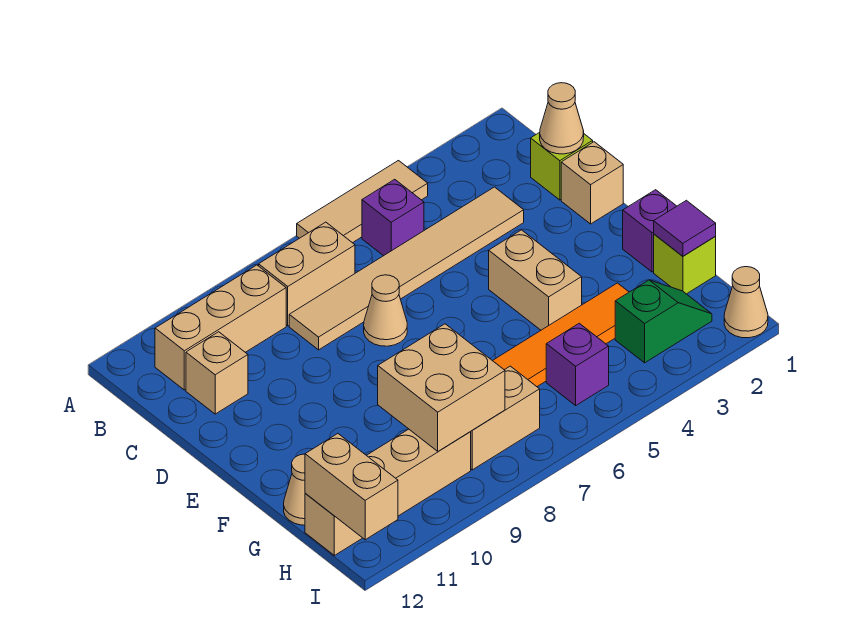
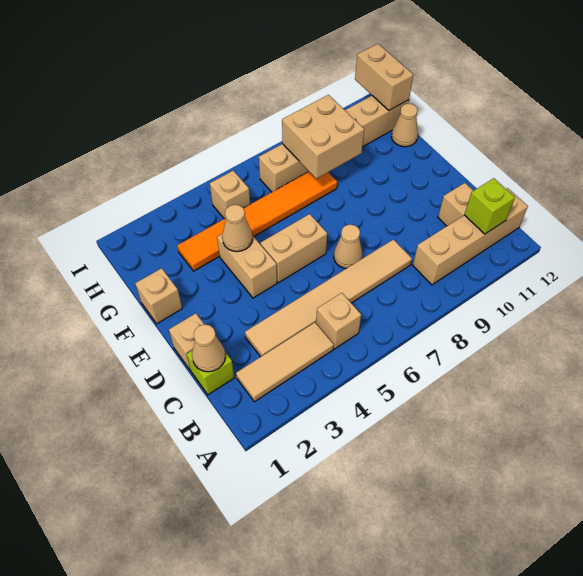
tan 1x3 tile [297,161,428,243] -> tan 1x3 tile moved to [236,323,334,402]
purple 1x1 brick [362,179,424,256] -> tan 1x1 brick [316,293,361,349]
tan 1x2 brick [259,222,355,326] -> tan 1x2 brick moved to [261,214,327,283]
tan 1x3 brick [155,265,286,390] -> tan 1x4 brick [413,188,528,285]
purple 1x1 brick [623,190,676,272] -> tan 1x1 brick [135,268,182,324]
lime 1x1 brick [654,234,716,294] -> lime 1x1 brick moved to [465,178,515,234]
purple 1x1 tile [654,200,716,256] -> none
green 1x2 slope [615,280,712,363] -> none
purple 1x1 brick [546,323,609,405] -> tan 1x1 brick [210,171,250,219]
tan 1x1 cone [724,267,768,338] -> tan 1x1 cone moved to [222,205,252,251]

